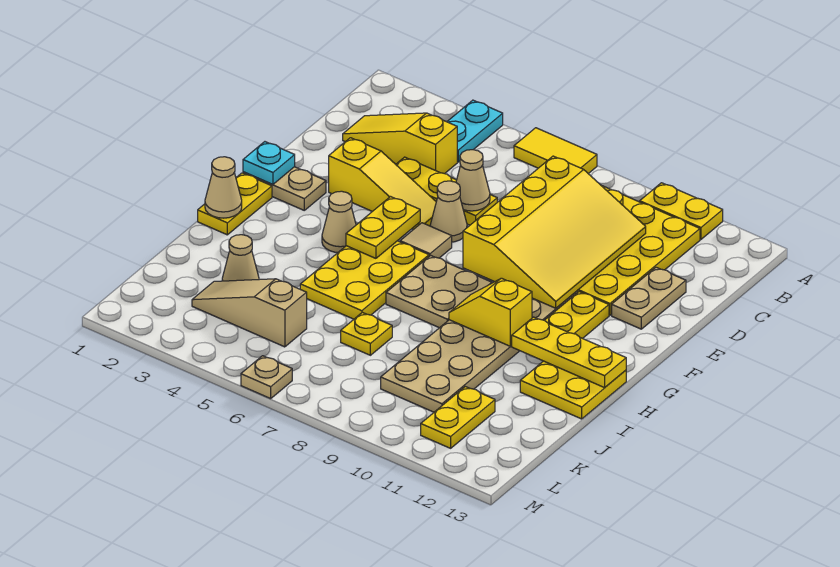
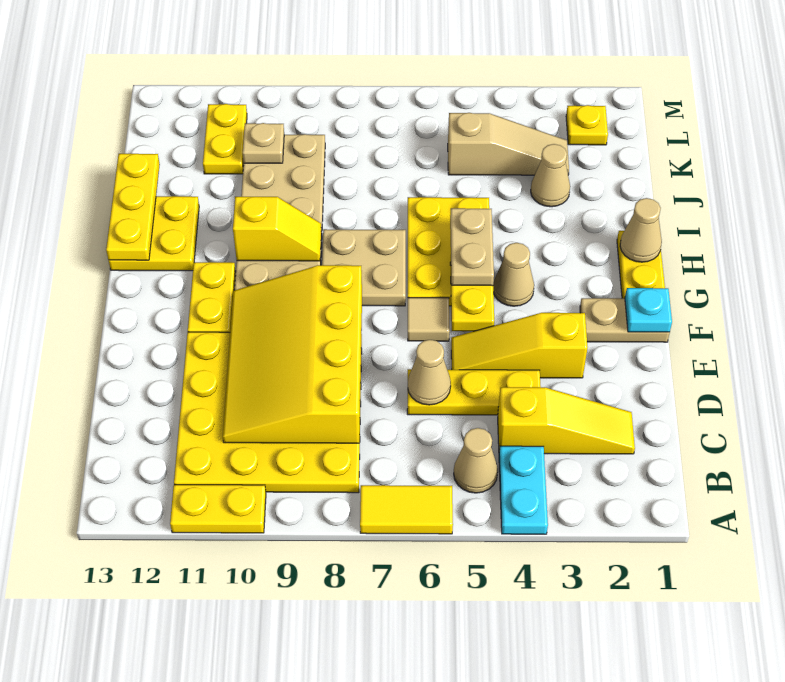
tan 1x2 plate [612,267,686,329] -> tan 1x2 plate moved to [450,208,494,286]
tan 1x1 cone [430,181,467,242] -> tan 1x1 cone moved to [454,428,498,493]
yellow 1x3 plate [512,317,626,388] -> yellow 1x3 plate turned to [106,154,160,260]
yellow 1x1 plate [341,312,392,355] -> yellow 1x1 plate moved to [566,105,608,145]
tan 1x1 plate [241,356,292,399] -> tan 1x1 plate moved to [243,123,284,163]

